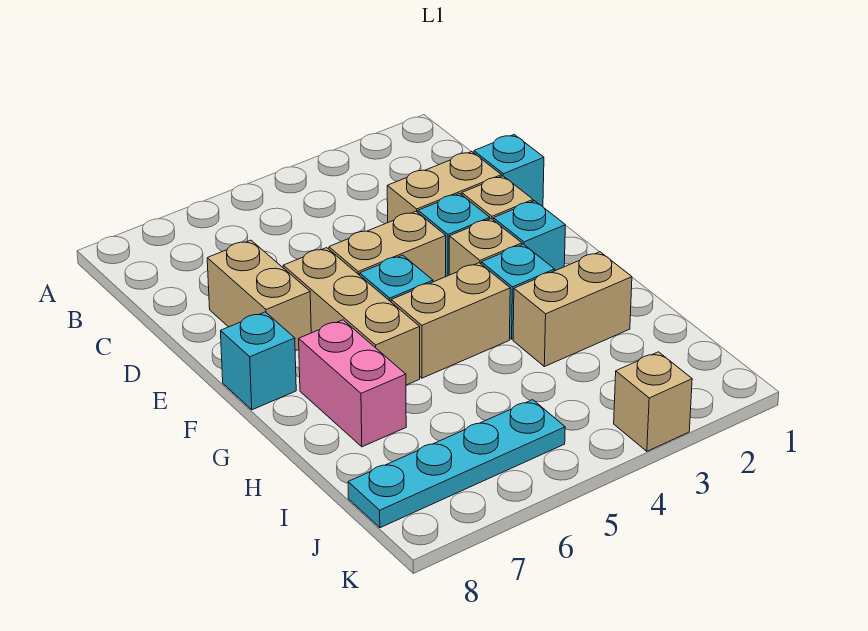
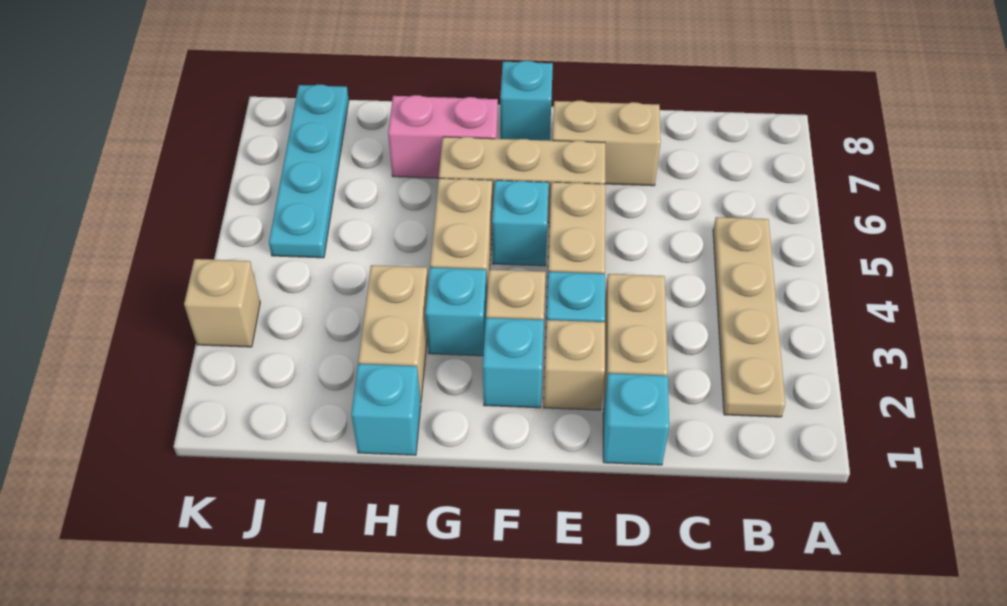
none -> tan 1x4 plate [713,217,785,417]
none -> cyan 1x1 brick [351,364,421,455]

